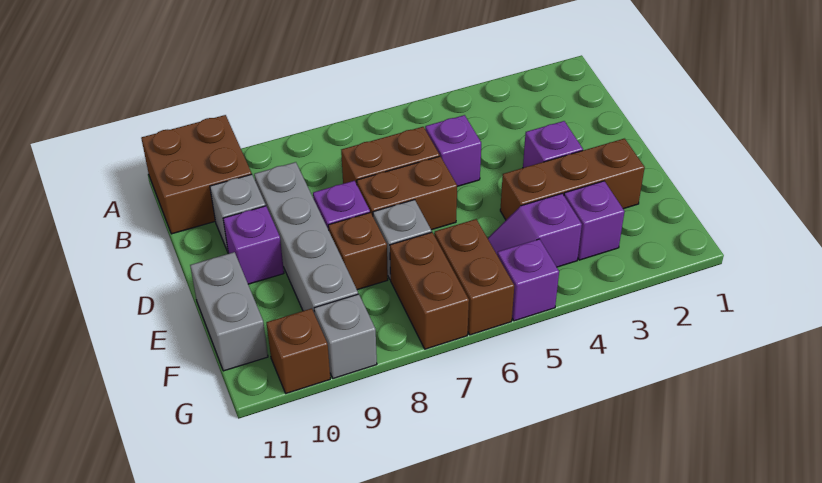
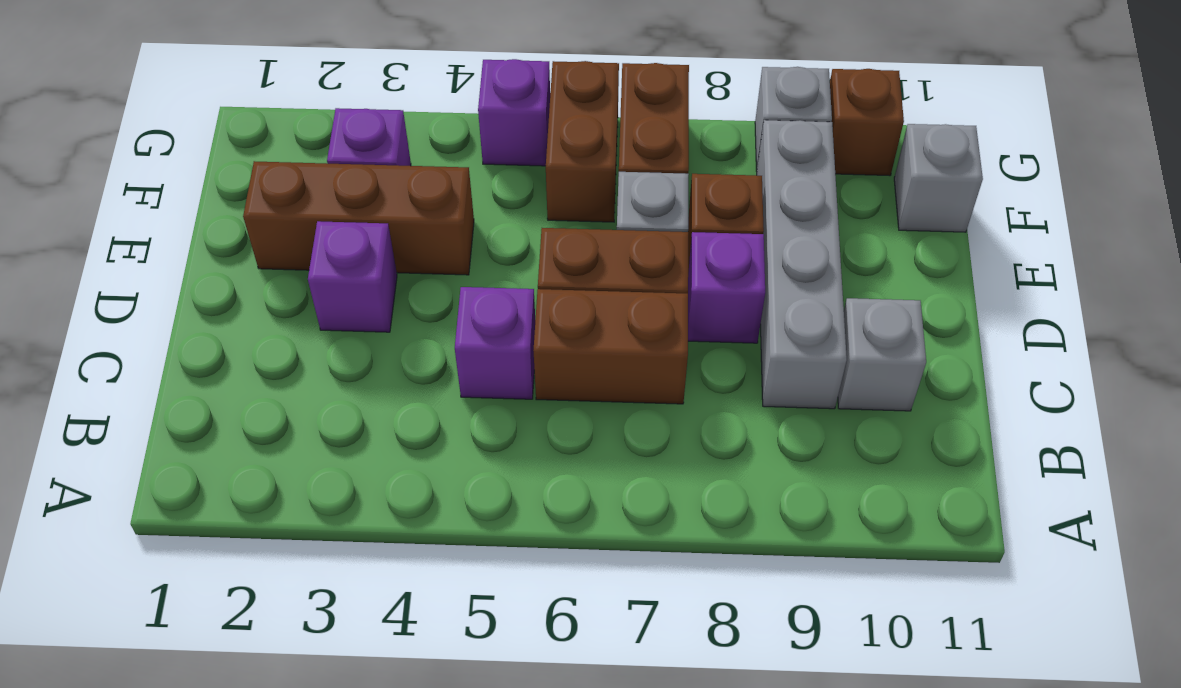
brown 2x2 brick [141,115,252,234] -> none
purple 1x1 brick [223,206,284,284] -> none
grey 1x2 brick [190,252,268,371] -> grey 1x1 brick [894,124,983,232]
purple 1x2 slope [488,194,582,267] -> none

